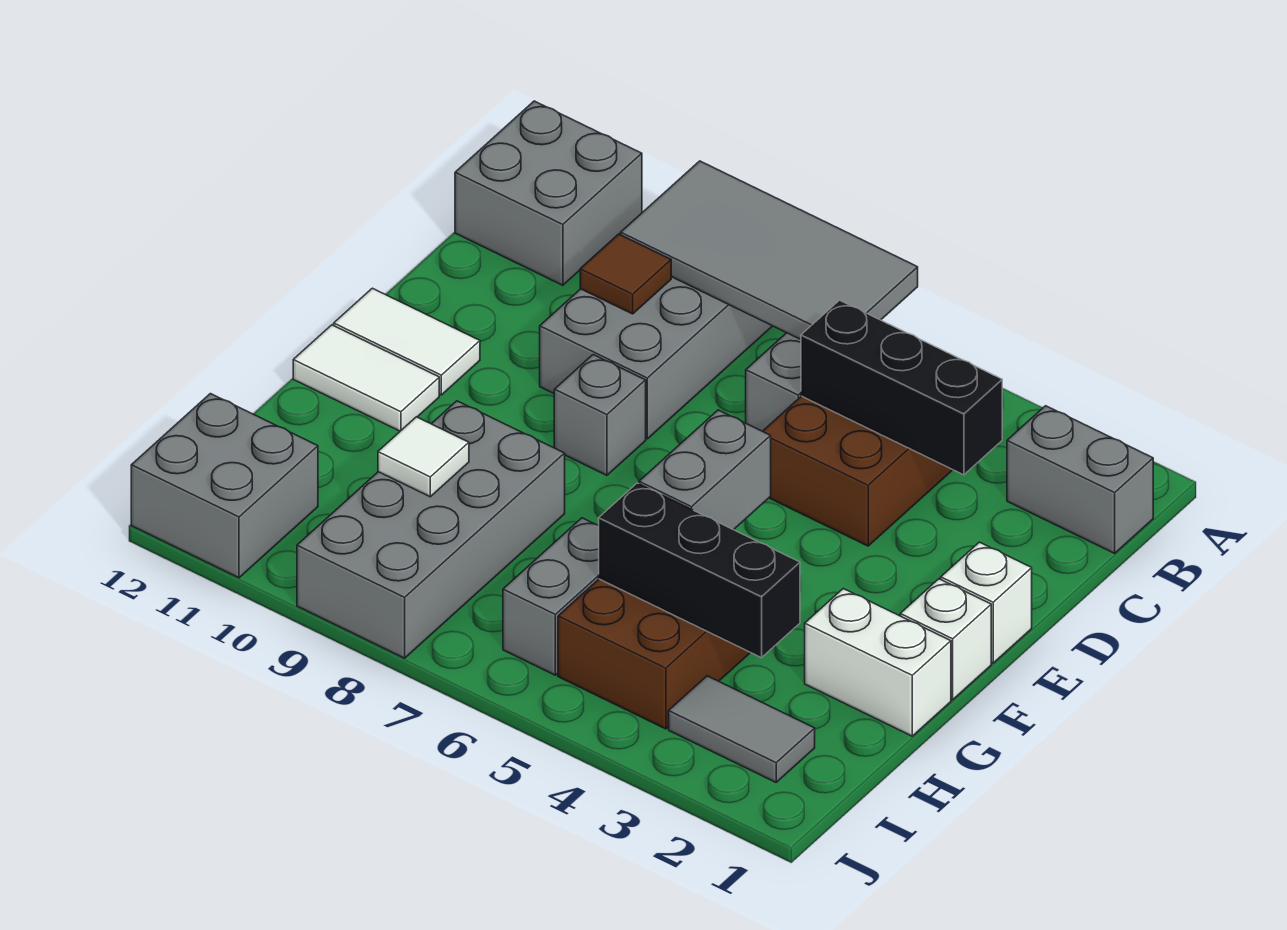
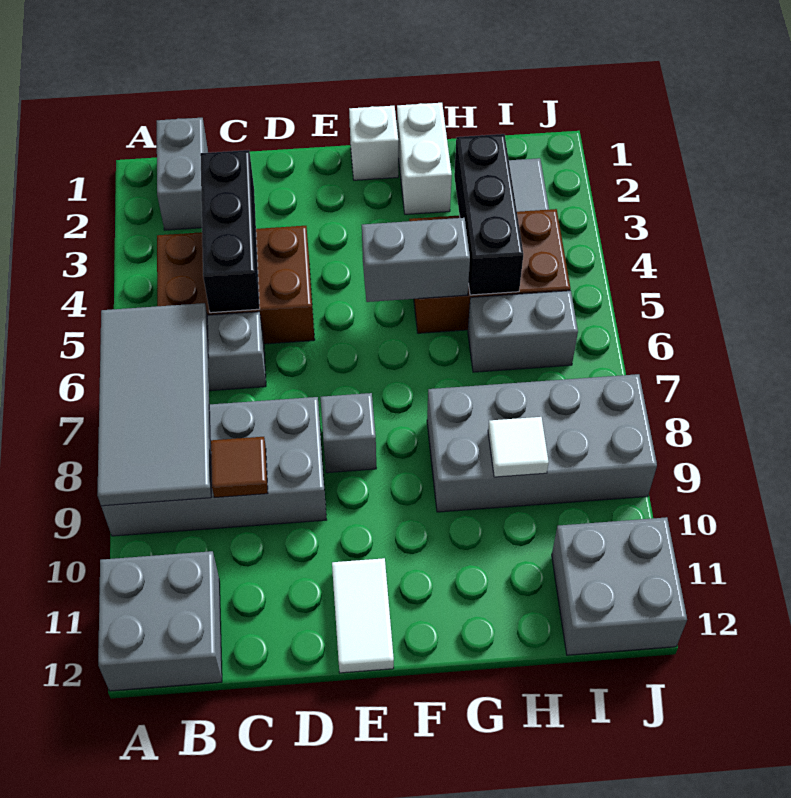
white 1x1 brick [941,542,1032,663] -> none
white 1x2 tile [293,325,439,431] -> none

